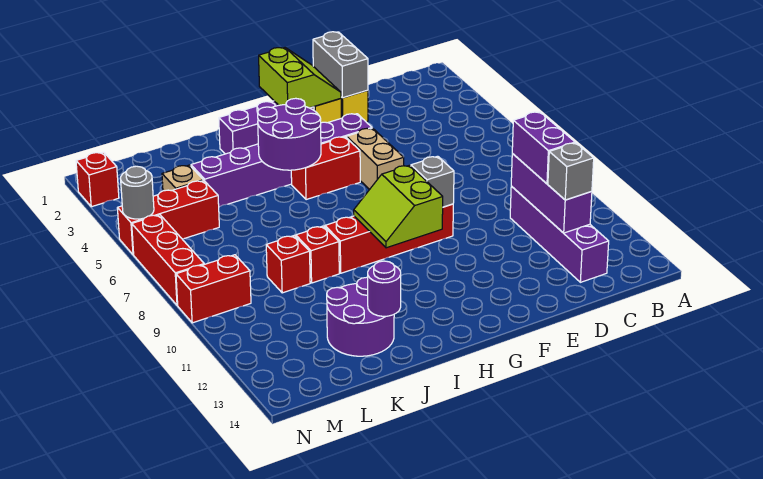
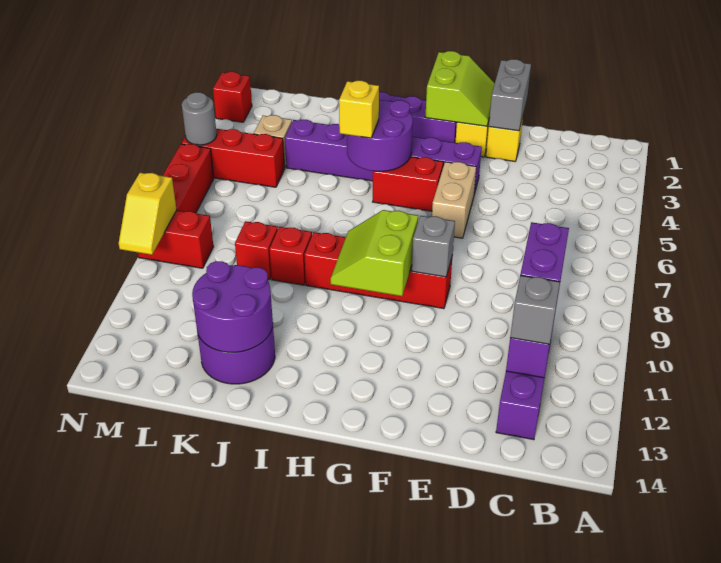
none -> yellow 1x1 brick [339,81,379,138]
purple 1x1 round brick [368,261,401,316] -> purple 2x2 round brick [192,261,273,352]
none -> yellow 1x2 slope [119,173,177,255]

